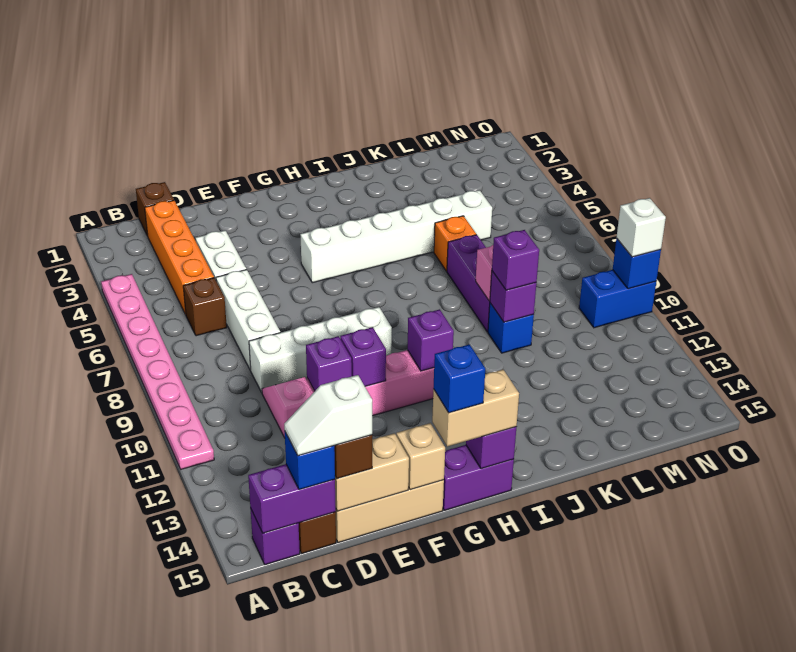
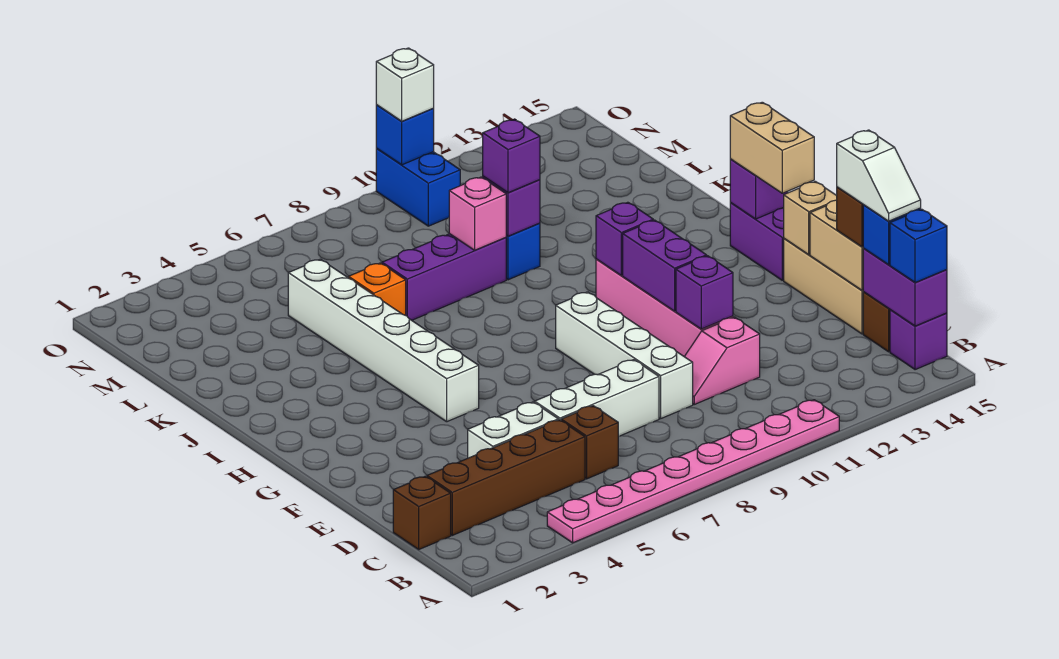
orange 1x4 brick [145,200,214,314] -> brown 1x4 brick [427,420,585,535]
purple 1x1 brick [340,327,386,387] -> purple 1x2 brick [623,220,707,311]
blue 1x1 brick [434,344,485,413] -> blue 1x1 brick moved to [890,209,947,283]

